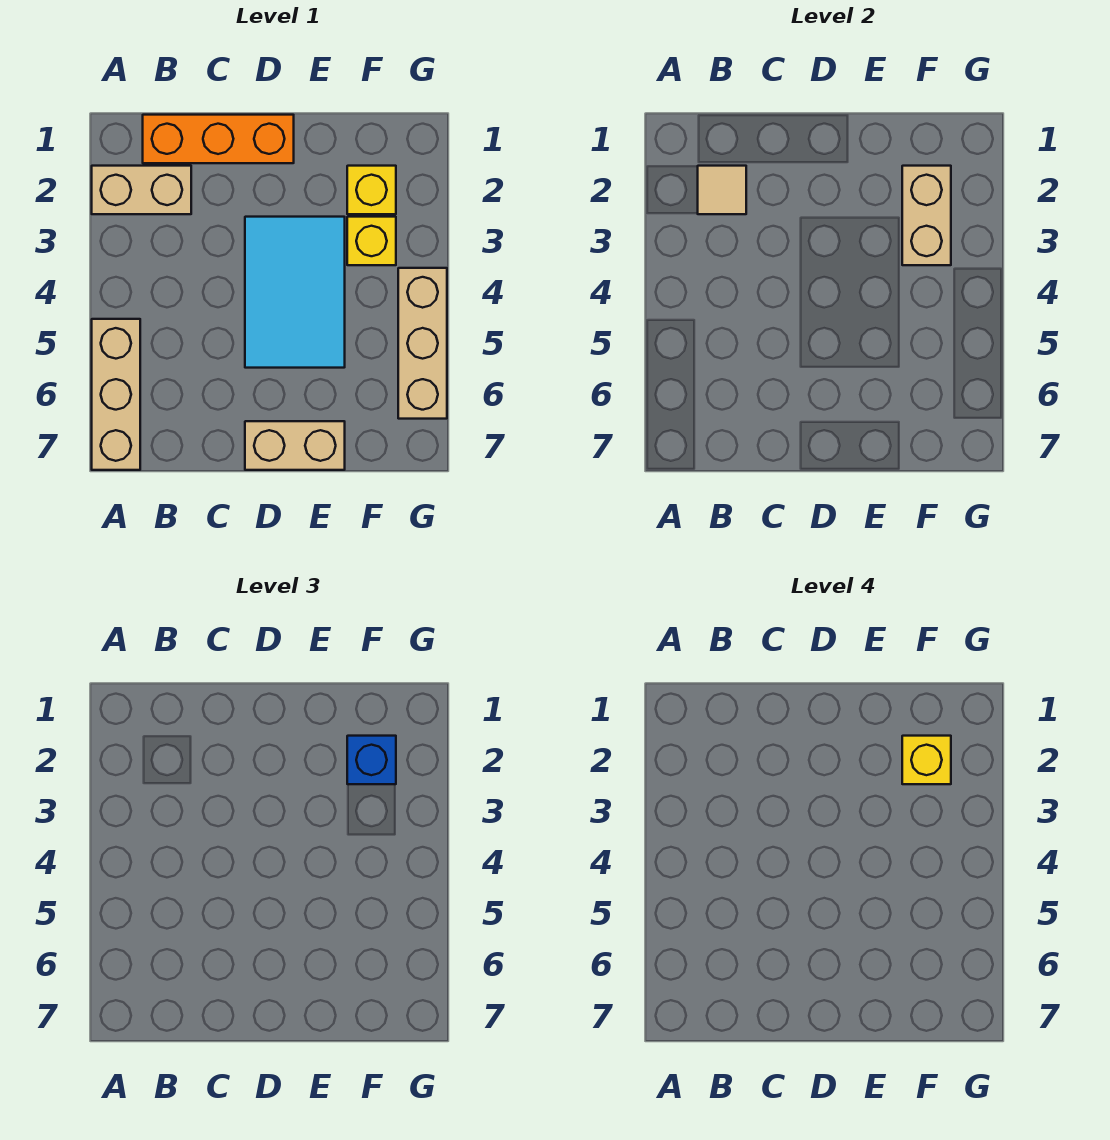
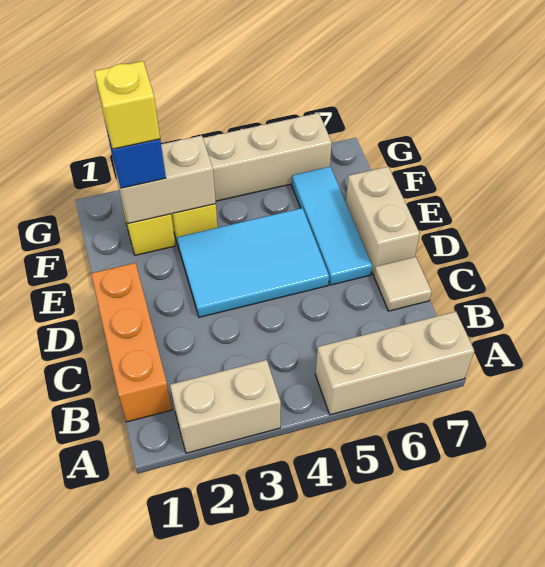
tan 1x2 brick [92,166,191,214] -> tan 1x2 brick turned to [170,360,281,453]
tan 1x1 tile [698,166,746,214] -> tan 1x1 tile moved to [374,257,432,311]
none -> cyan 1x3 tile [292,167,372,285]

